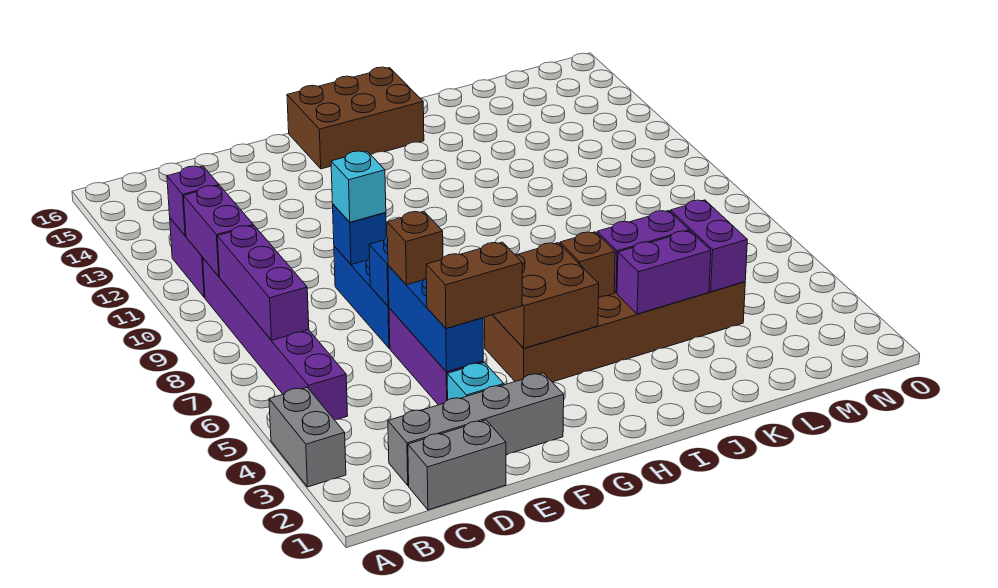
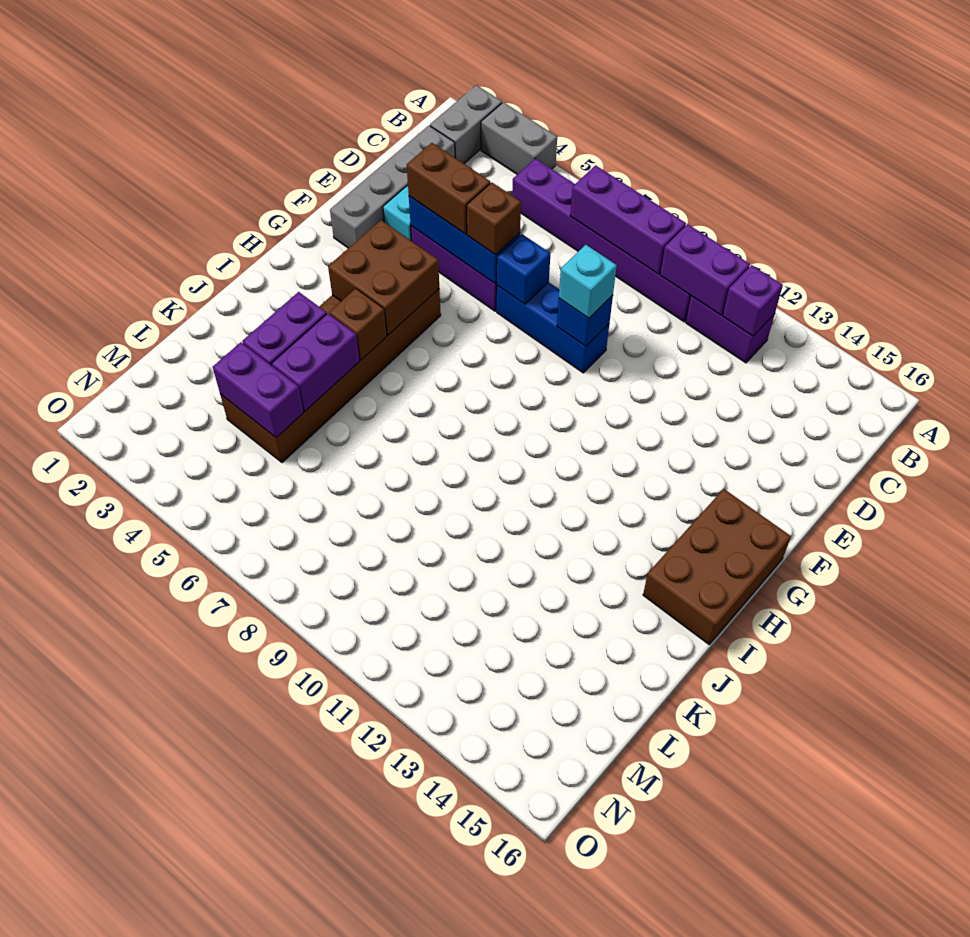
grey 1x2 brick [408,420,506,510] -> grey 1x2 brick moved to [430,85,502,163]
brown 1x2 brick [426,242,522,328] -> brown 1x2 brick turned to [407,143,490,234]

